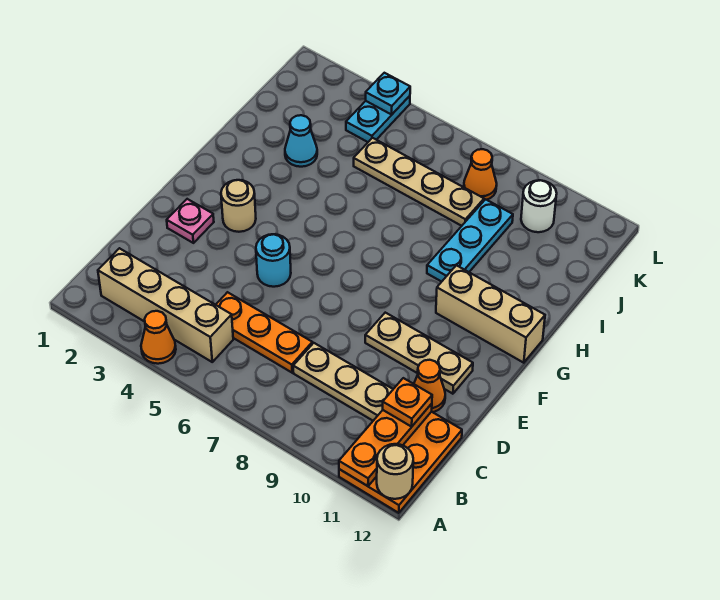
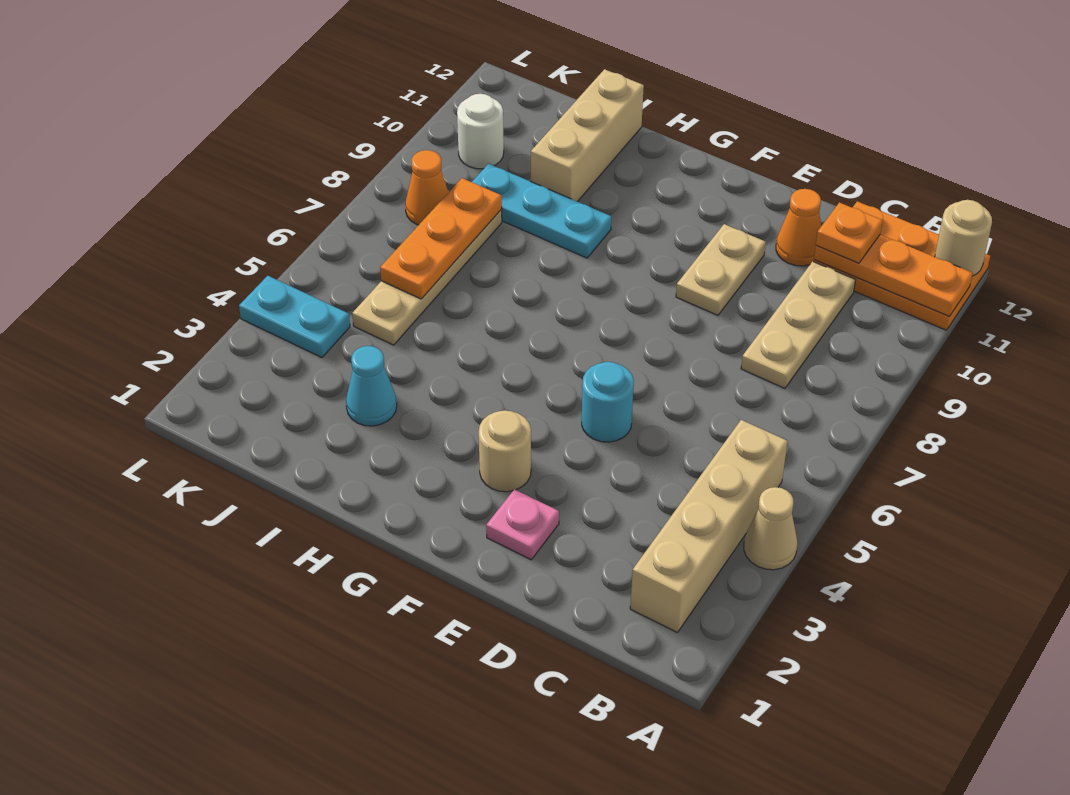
orange 1x1 cone [141,311,176,364] -> tan 1x1 cone [744,487,797,570]
orange 1x3 plate [216,292,312,372] -> orange 1x3 plate moved to [380,178,502,299]
tan 1x3 plate [365,313,473,394] -> tan 1x2 plate [676,224,766,315]
tan 1x3 brick [436,265,545,363] -> tan 1x3 brick moved to [531,69,644,202]
cyan 1x1 plate [366,73,410,115] -> none

